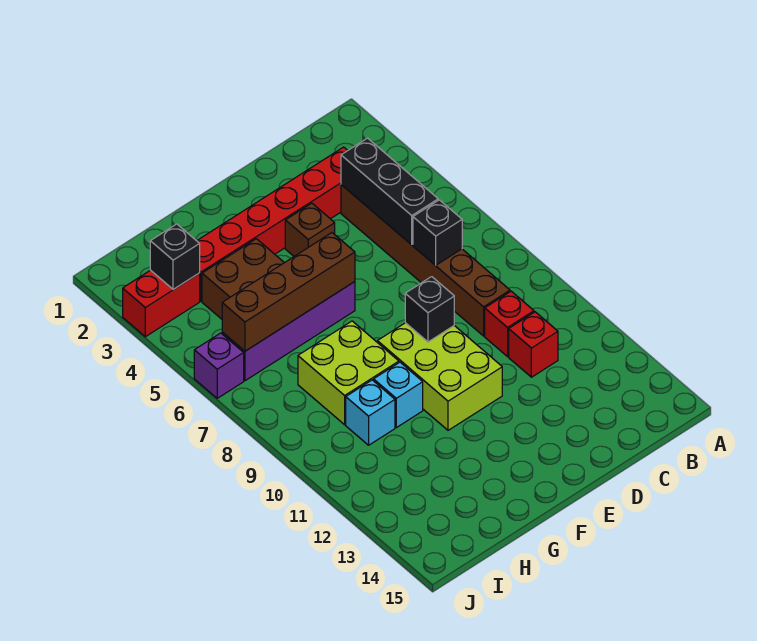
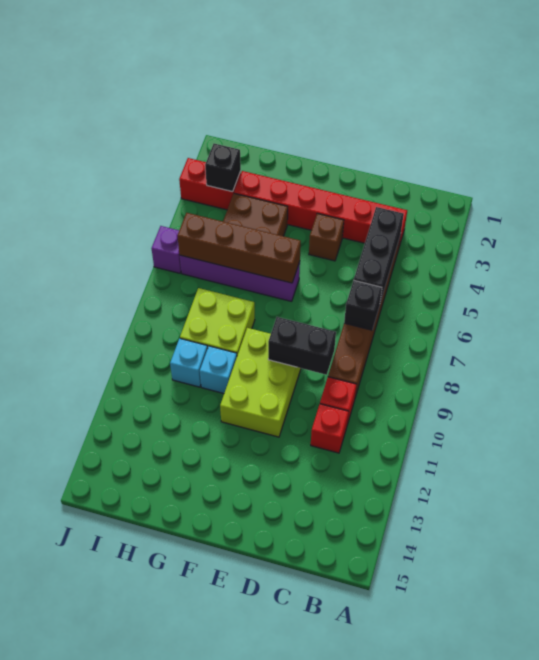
black 1x1 brick [405,277,454,342] -> black 1x2 brick [268,317,336,375]

